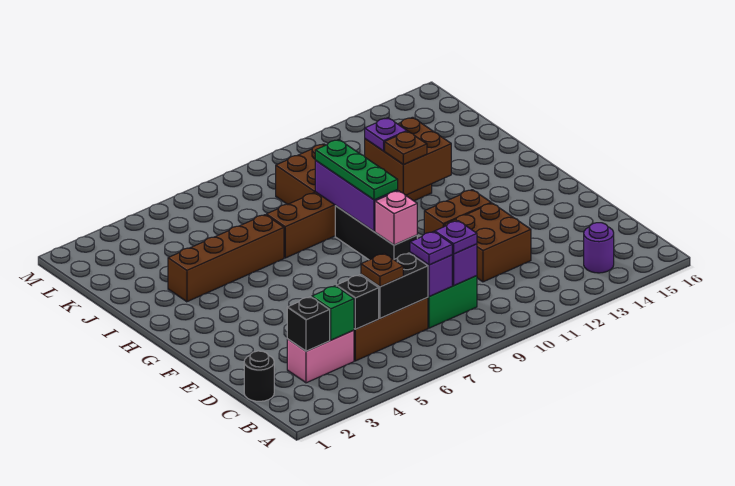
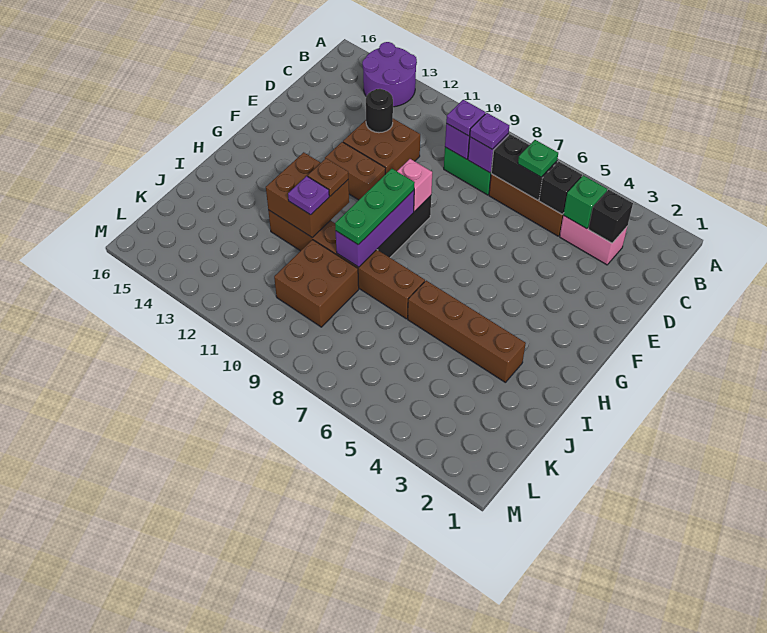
purple 1x1 round brick [584,223,614,273] -> purple 2x2 round brick [362,42,417,107]
black 1x1 round brick [244,351,274,401] -> black 1x1 round brick moved to [366,89,393,133]
brown 1x1 plate [361,253,403,287] -> green 1x1 plate [518,140,558,177]

